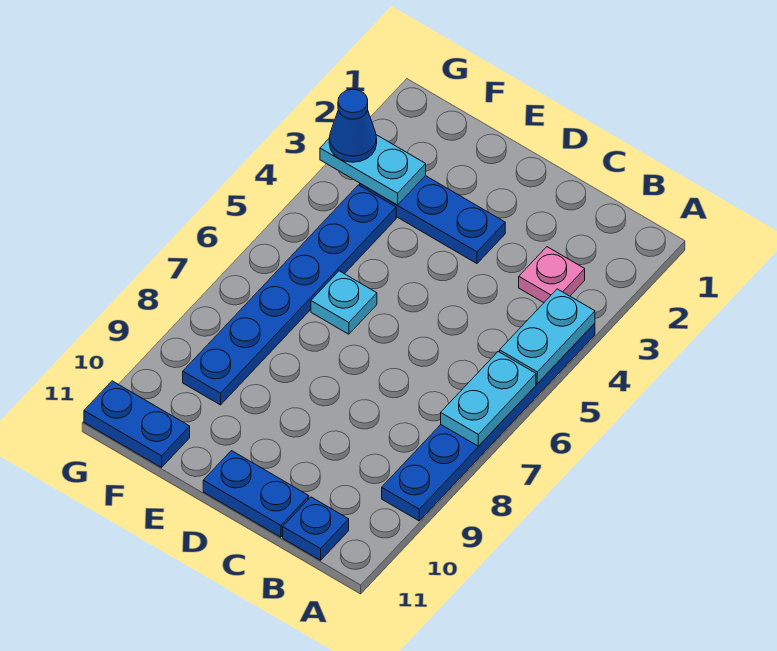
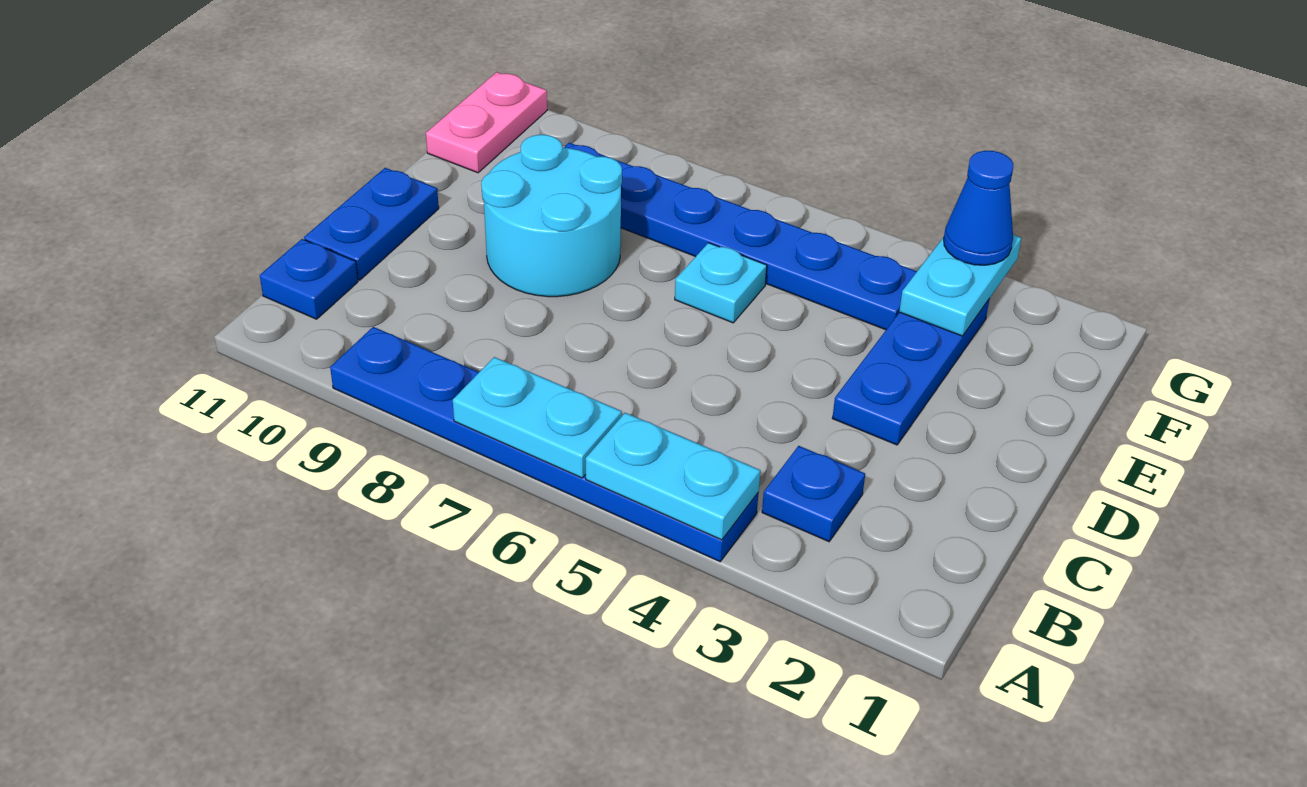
pink 1x1 plate [519,247,585,303] -> blue 1x1 plate [762,446,865,542]
none -> cyan 2x2 round brick [481,135,622,297]
blue 1x2 plate [84,381,190,467] -> pink 1x2 plate [426,72,547,173]

